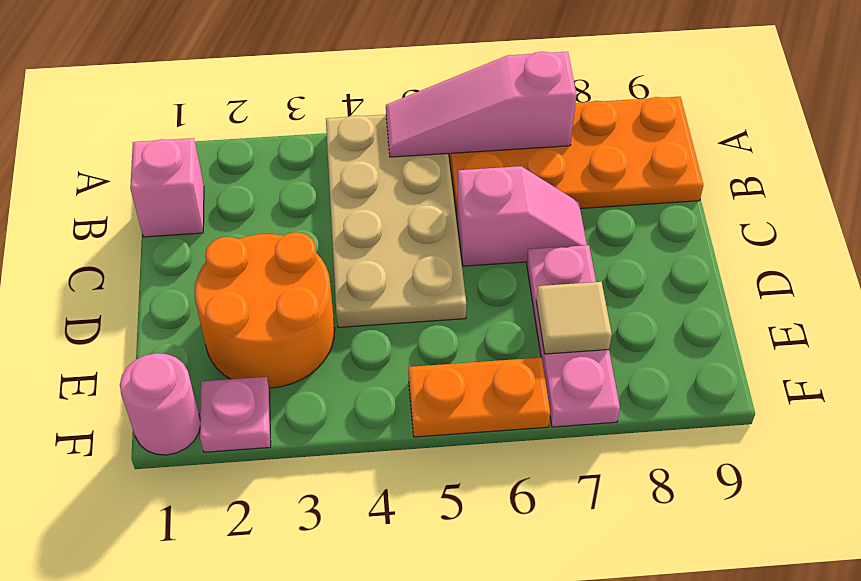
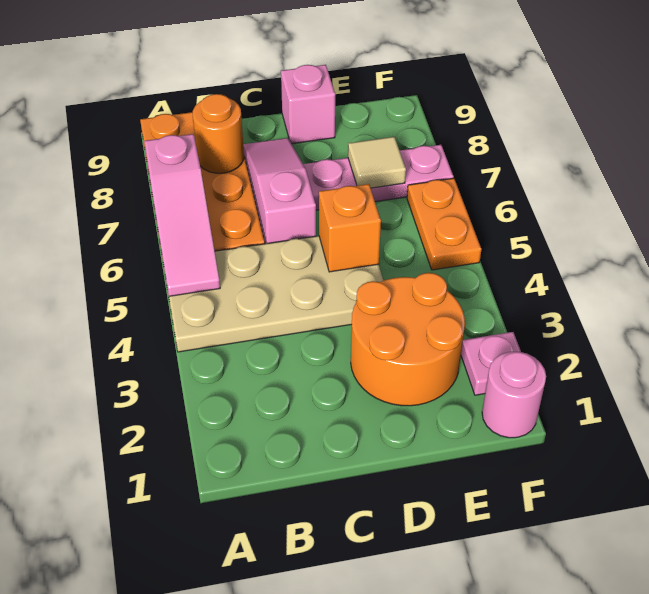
pink 1x1 brick [130,138,204,237] -> pink 1x1 brick moved to [281,65,335,144]
none -> orange 1x1 round brick [193,94,244,173]
pink 1x2 slope [457,166,587,266] -> pink 1x3 slope [243,138,316,244]
none -> orange 1x1 brick [319,184,381,272]

